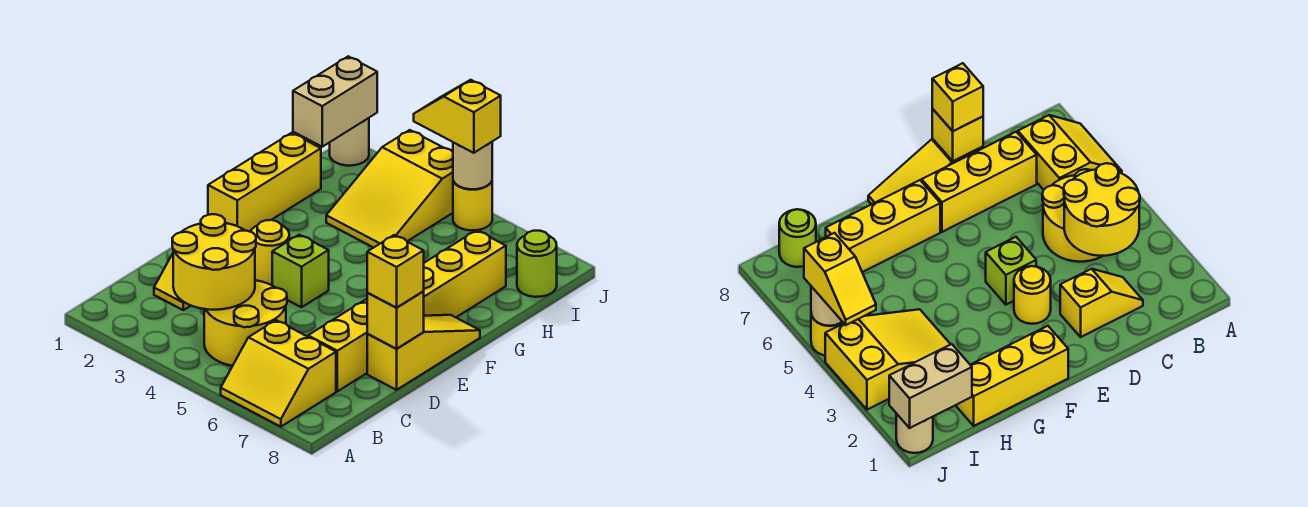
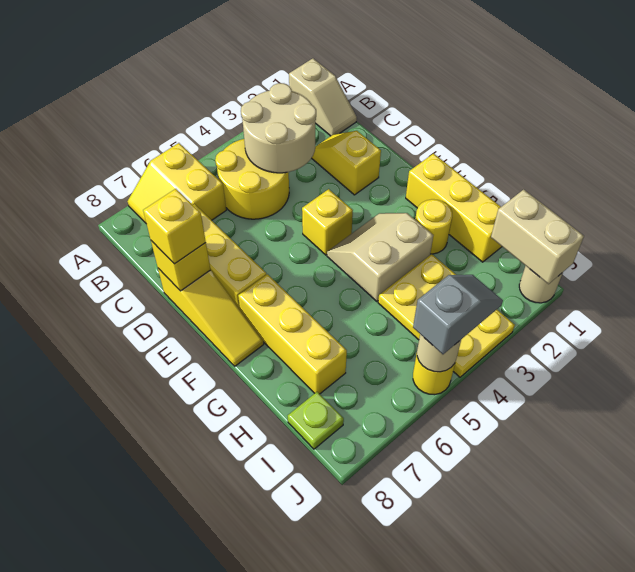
none -> tan 1x2 slope [289,58,357,136]
yellow 2x2 slope [221,320,336,427] -> yellow 2x2 slope turned to [128,143,226,223]
yellow 2x2 round brick [172,214,256,310] -> tan 2x2 round brick [241,83,316,173]
yellow 1x1 round brick [251,220,289,285] -> yellow 1x1 round brick moved to [415,199,452,254]
lime 1x1 brick [272,235,329,307] -> yellow 1x1 brick [302,189,353,255]
none -> tan 2x2 slope [327,213,433,302]
yellow 2x3 slope [326,130,453,248] -> yellow 2x3 plate [378,254,515,377]
lime 1x1 round brick [517,231,557,297] -> lime 1x1 plate [288,392,344,449]
yellow 1x2 slope [414,80,501,153] -> grey 1x2 slope [413,275,503,354]

